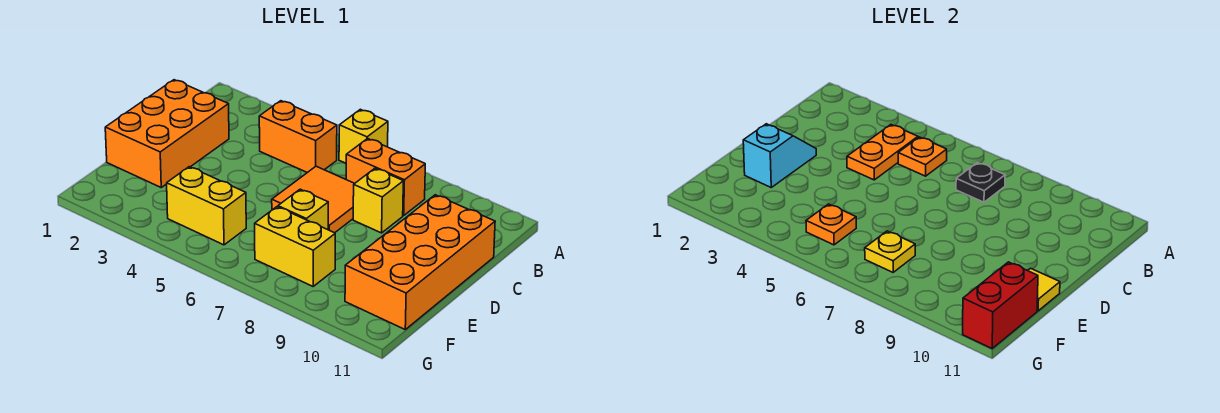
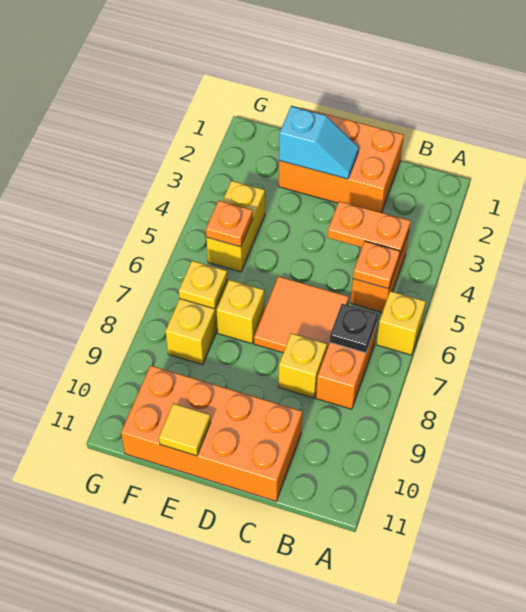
red 1x2 brick [963,262,1038,348] -> none

